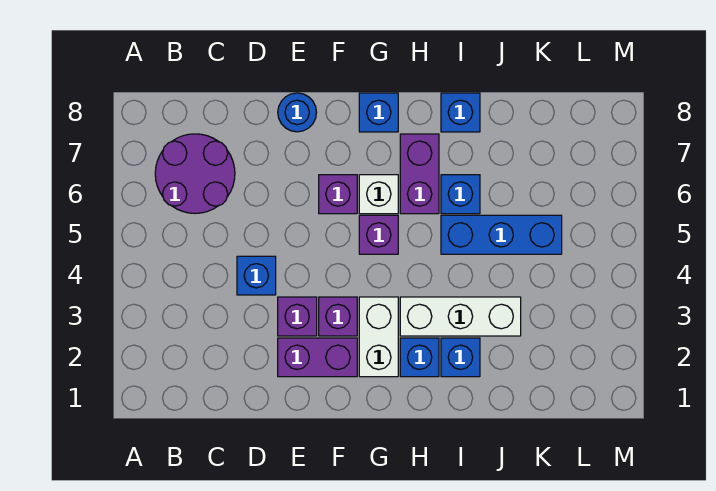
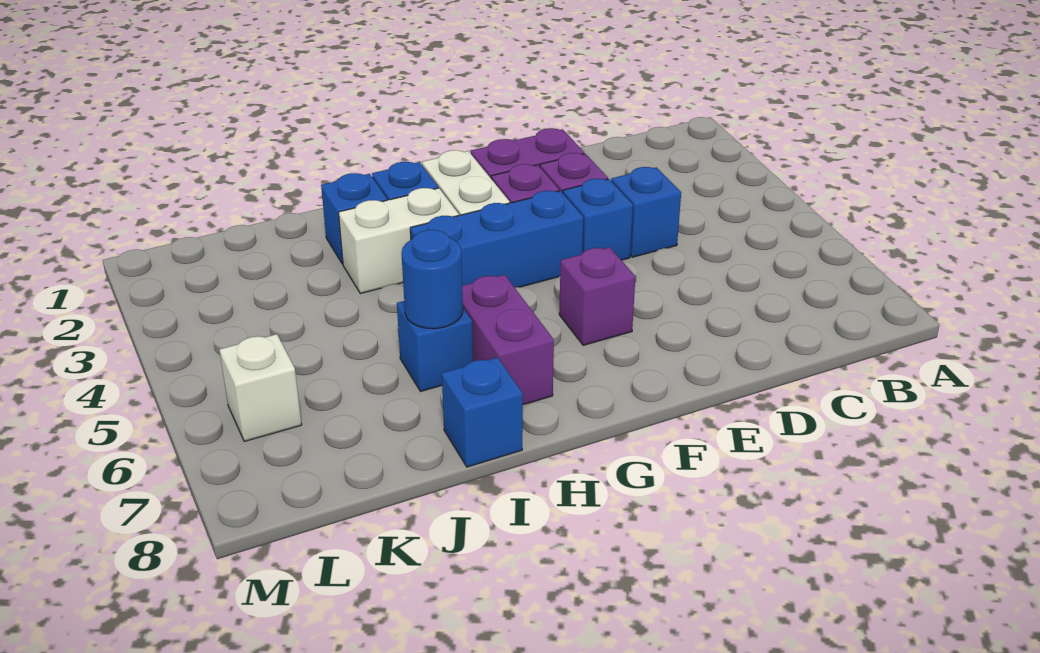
purple 2x2 round brick [155,134,235,213] -> none
blue 1x1 round brick [278,93,317,132] -> blue 1x1 round brick moved to [401,230,463,329]
purple 1x1 brick [359,215,398,254] -> none
white 1x1 brick [359,175,398,214] -> white 1x1 brick moved to [219,334,302,441]
blue 1x1 brick [359,93,398,132] -> blue 1x1 brick moved to [563,179,633,260]
white 1x3 brick [400,297,521,336] -> white 1x2 brick [338,188,459,294]
blue 1x3 brick [441,215,562,254] -> blue 1x3 brick moved to [410,191,583,288]

